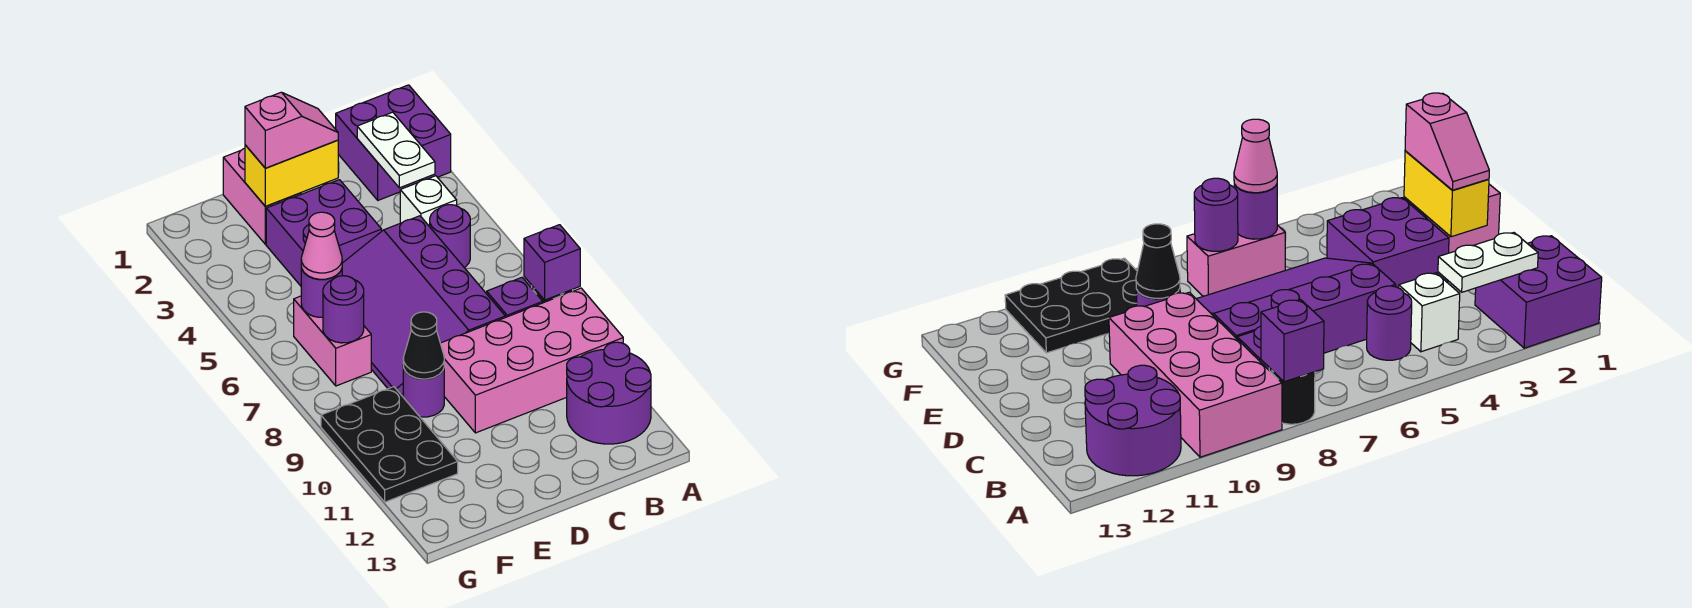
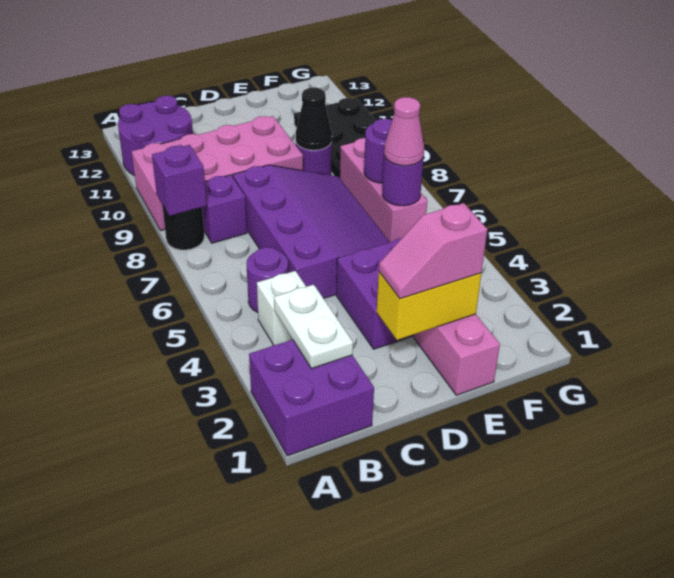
pink 1x2 brick [294,296,371,386] -> pink 1x3 brick [340,138,427,242]

